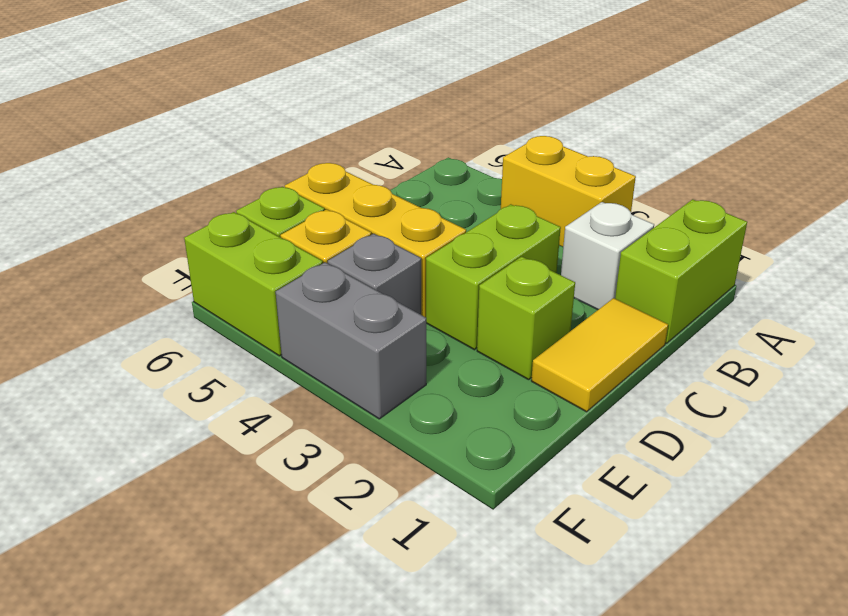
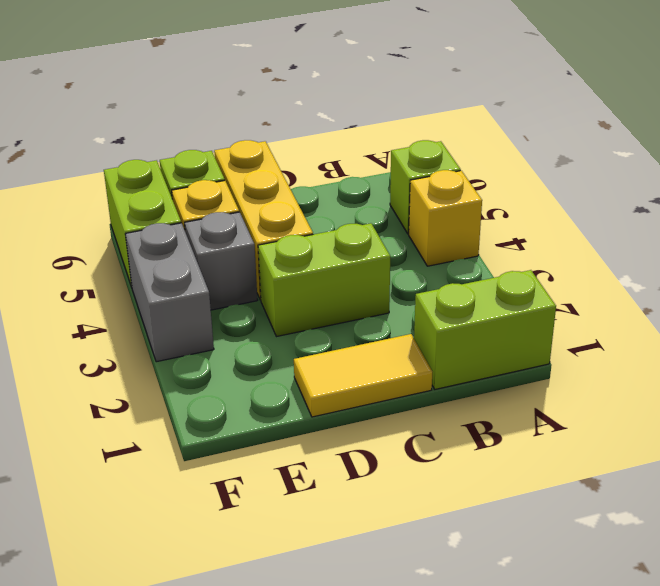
yellow 1x2 brick [501,136,636,247] -> yellow 1x1 brick [409,170,482,266]
white 1x1 brick [561,202,654,310] -> none
lime 1x1 brick [477,257,575,380] -> lime 1x1 brick moved to [390,140,461,234]

